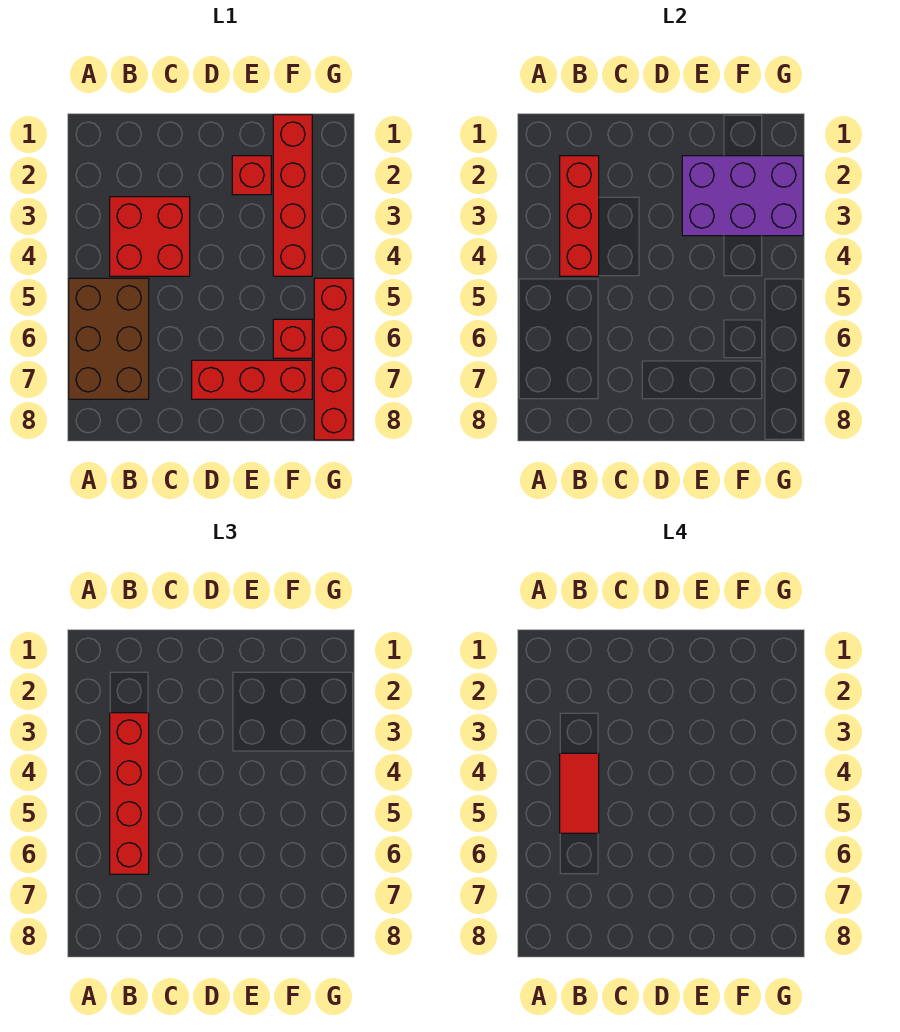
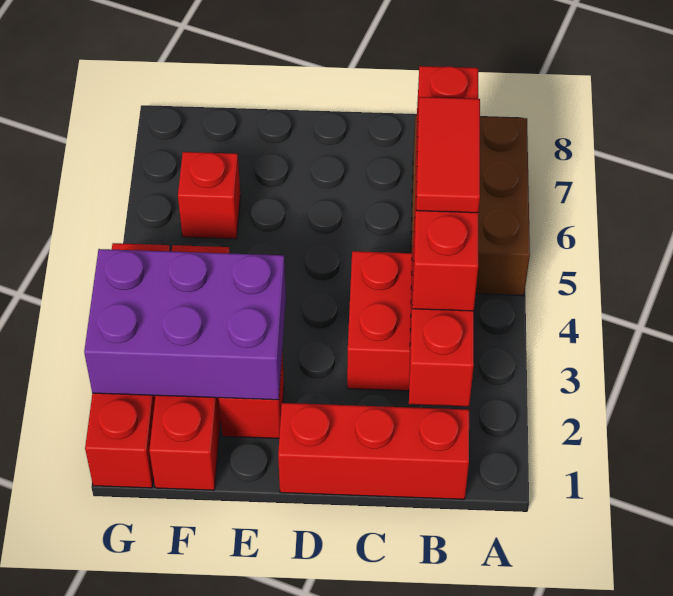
red 1x3 brick [192,360,312,399] -> red 1x3 brick moved to [278,403,469,499]
red 1x4 brick [314,278,353,440] -> red 1x4 brick moved to [85,243,170,488]

